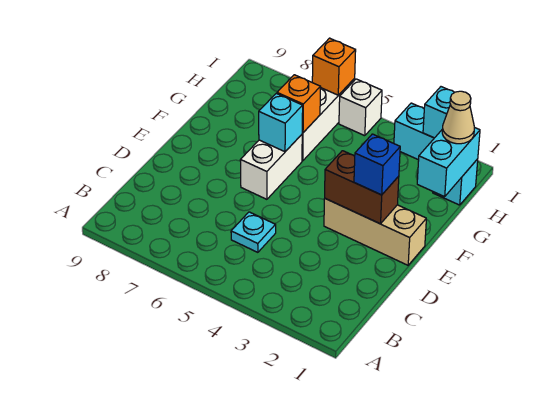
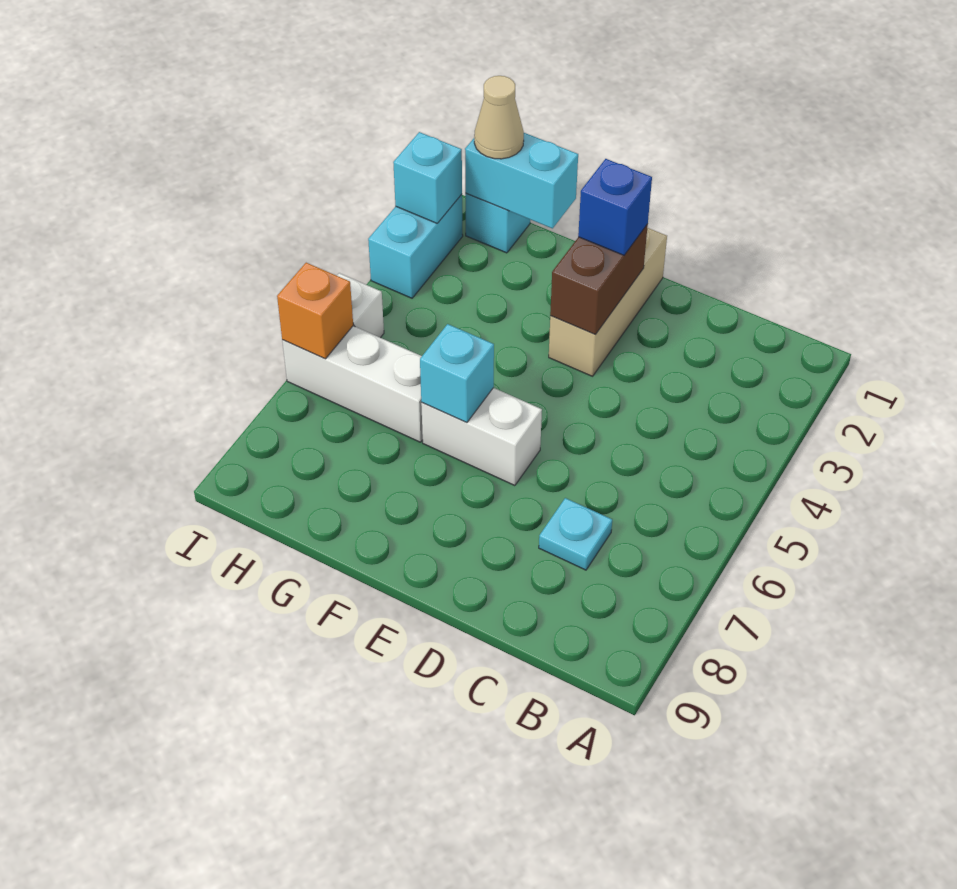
cyan 1x1 plate [231,212,276,252] -> cyan 1x1 plate moved to [539,498,612,570]
orange 1x1 brick [277,75,320,133] -> none

